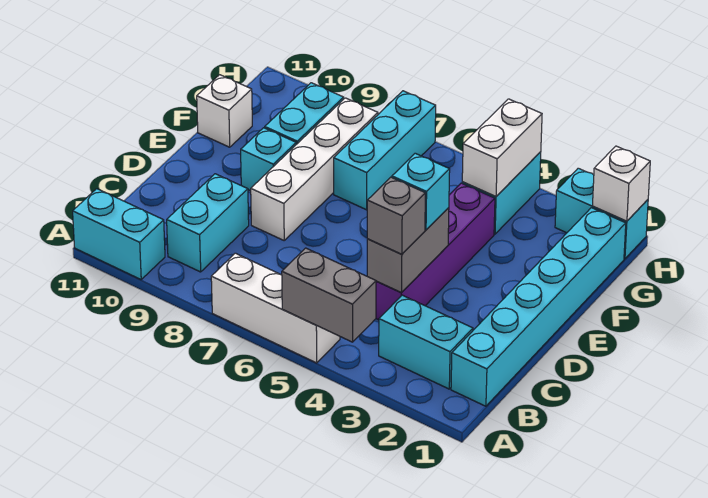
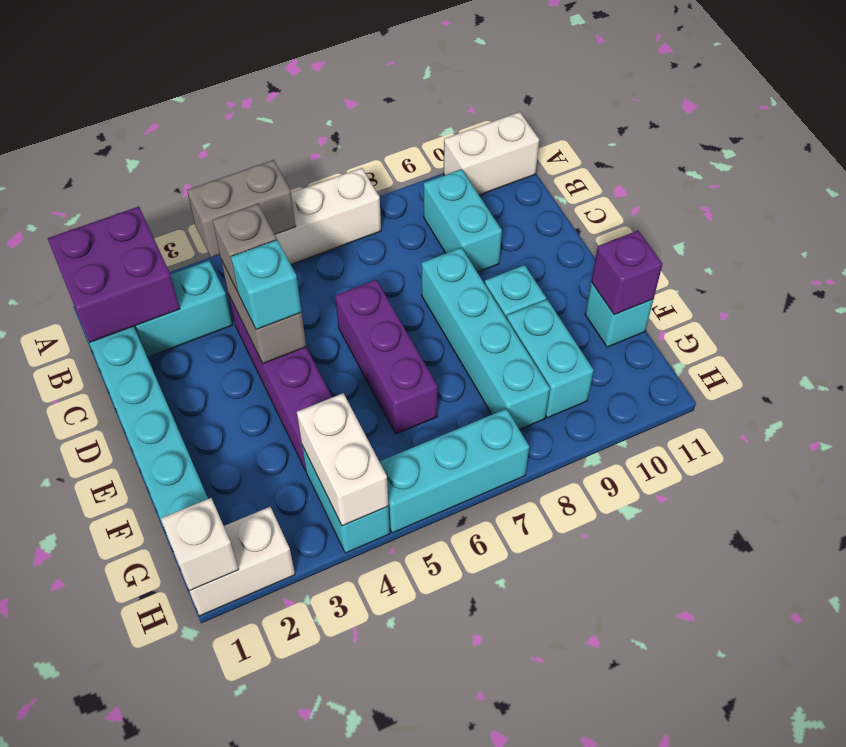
none -> purple 2x2 brick [48,207,180,343]
cyan 1x2 brick [73,189,165,279] -> white 1x2 brick [444,112,539,195]
none -> purple 1x3 brick [335,280,438,434]
white 1x4 brick [251,98,378,240] -> cyan 1x4 brick [422,248,550,430]
cyan 1x3 brick [334,91,436,210] -> cyan 1x3 brick turned to [379,409,529,533]
white 1x1 brick [197,75,252,147] -> cyan 1x1 brick [585,282,653,347]
none -> purple 1x1 brick [591,231,663,315]
cyan 1x2 brick [555,168,648,259] -> white 1x2 brick [181,507,295,616]

